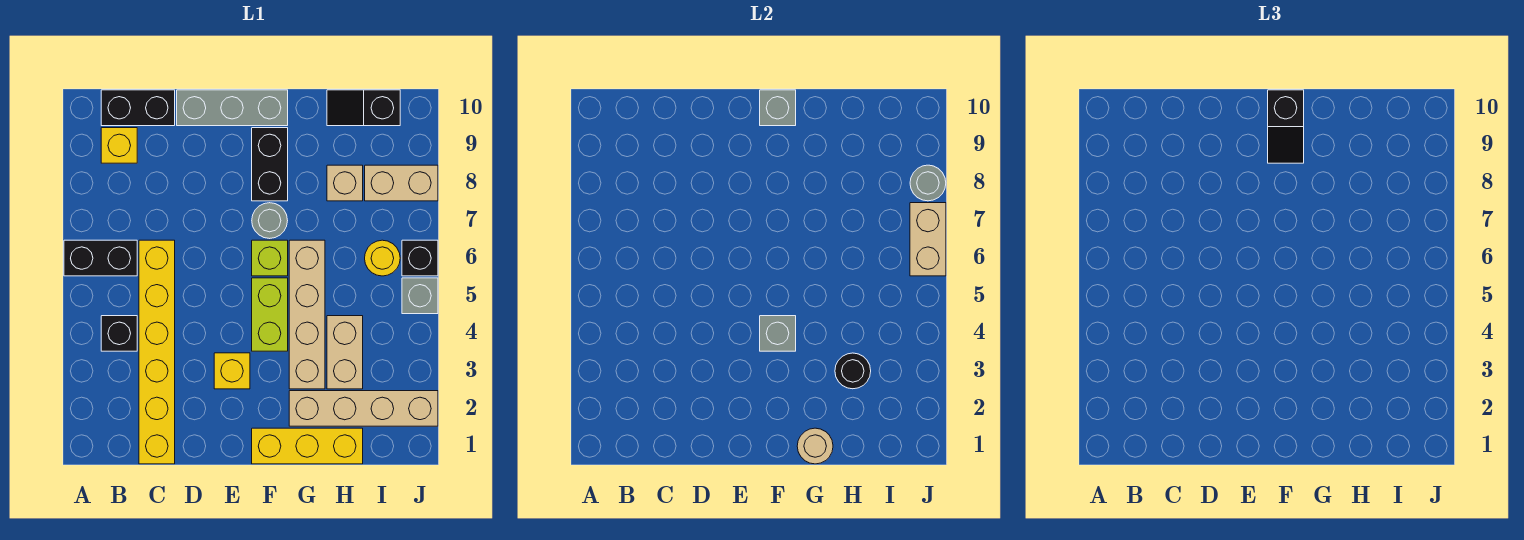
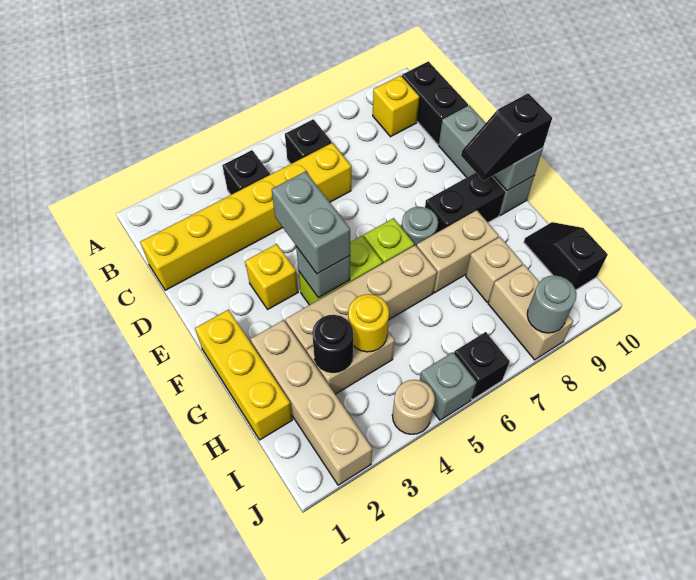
black 1x2 brick [64,240,137,276] -> black 1x1 brick [285,119,332,164]
none -> grey 1x2 brick [272,171,350,274]
tan 1x1 round brick [797,428,833,464] -> tan 1x1 round brick moved to [392,380,435,434]
yellow 1x1 round brick [365,240,400,276] -> yellow 1x1 round brick moved to [348,294,389,352]
tan 1x2 brick [910,203,946,276] -> tan 1x2 brick moved to [417,210,499,293]

